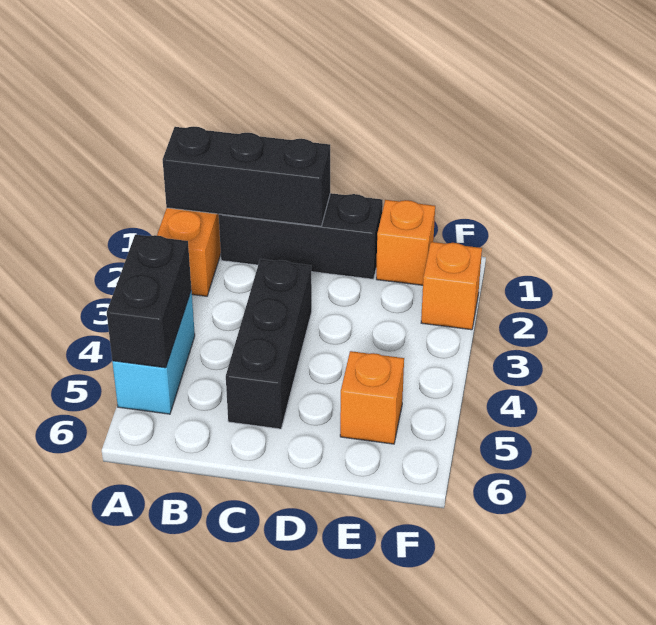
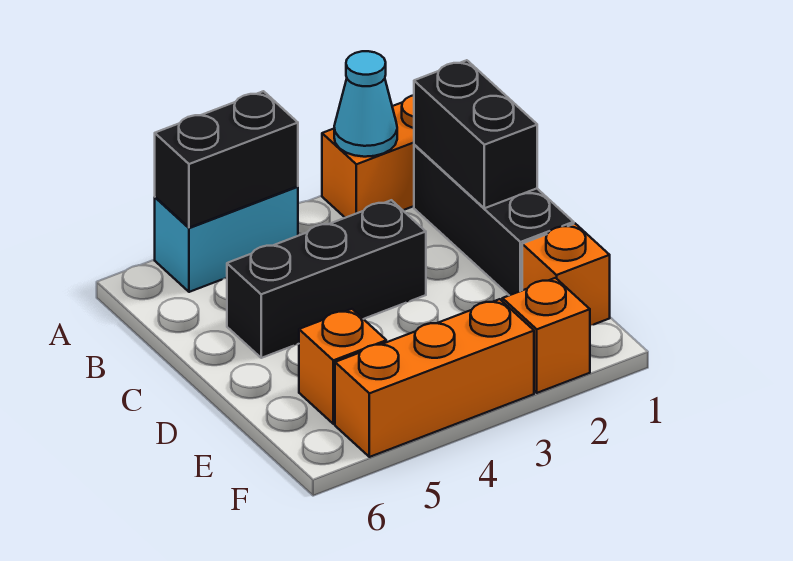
black 1x3 brick [163,127,330,226] -> black 1x2 brick [414,60,537,208]
none -> cyan 1x1 cone [334,51,397,157]
none -> orange 1x3 brick [335,299,534,457]

